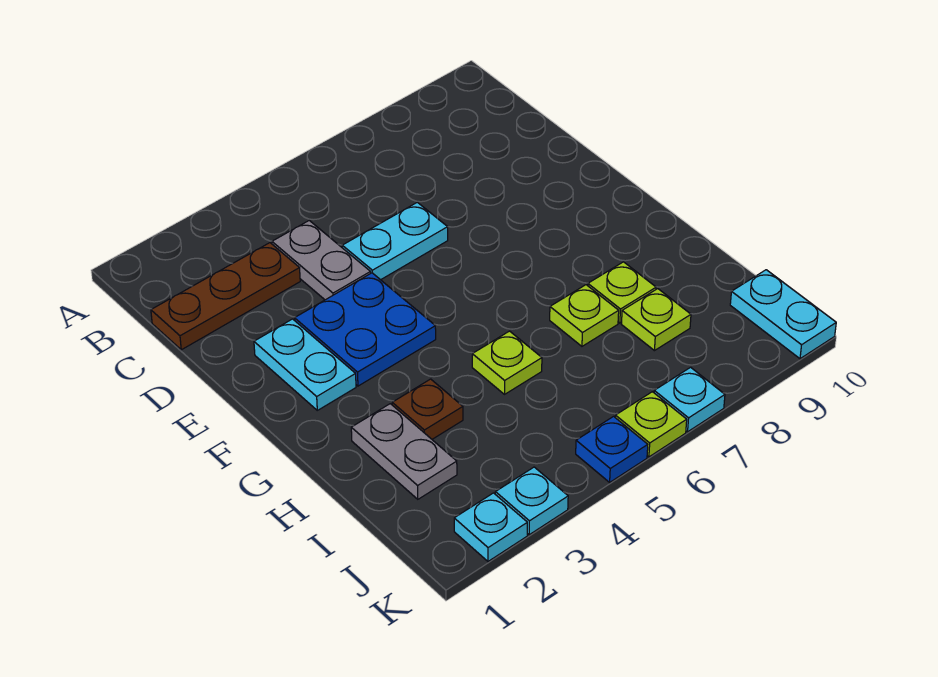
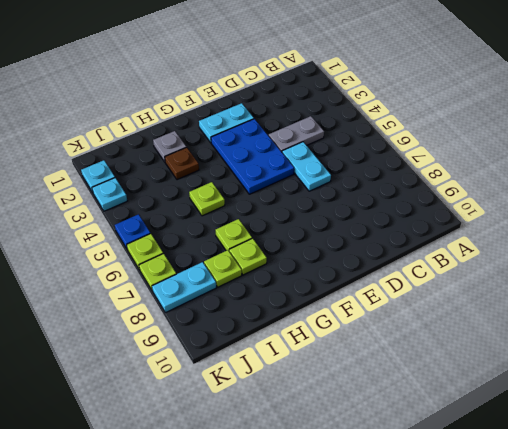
brown 1x3 plate [151,243,300,350] -> none
blue 2x2 plate [295,273,436,386] -> blue 2x3 plate [211,119,294,194]
grey 1x2 plate [351,404,457,499] -> grey 1x1 plate [153,131,186,162]
cyan 1x2 plate [730,270,836,359] -> cyan 1x2 plate moved to [152,262,216,313]
cyan 1x1 plate [654,367,725,432] -> lime 1x1 plate [139,254,176,291]

